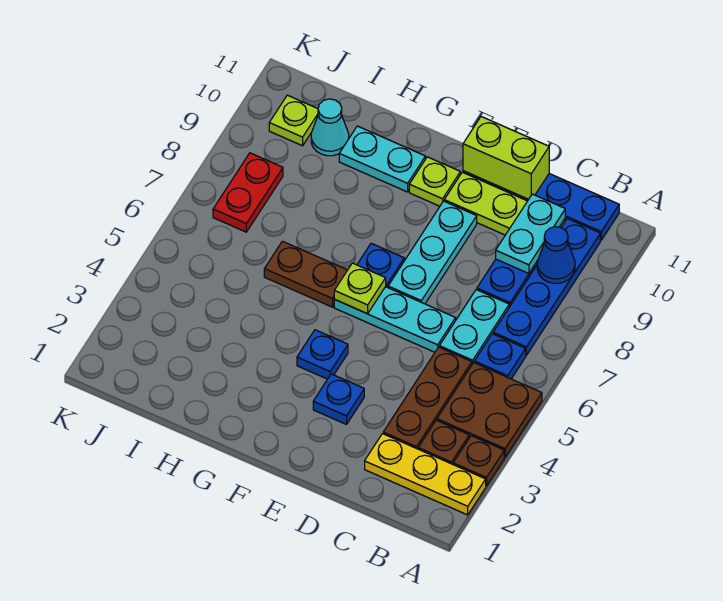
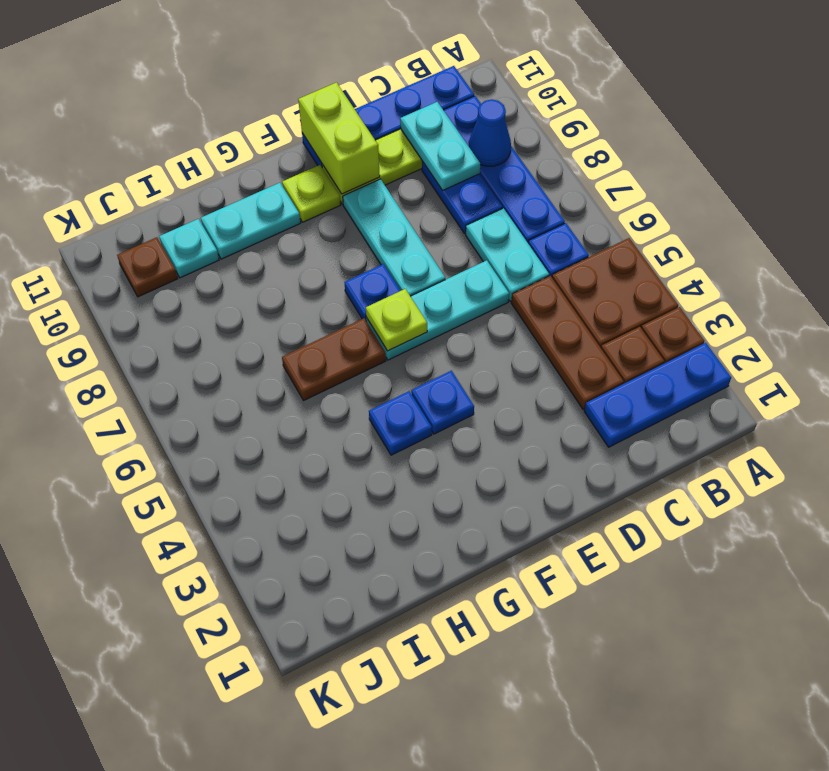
yellow 1x3 plate [365,434,486,515] -> blue 1x3 plate [584,343,731,447]
lime 1x2 brick [463,117,549,199] -> lime 1x2 brick turned to [298,82,380,194]
blue 1x1 plate [313,374,364,424] -> blue 1x1 plate moved to [369,391,432,455]
cyan 1x1 cone [311,99,349,156] -> cyan 1x1 plate [159,219,219,278]
red 1x2 plate [213,153,283,232] -> none
lime 1x1 plate [269,95,318,146] -> brown 1x1 plate [117,237,178,297]

